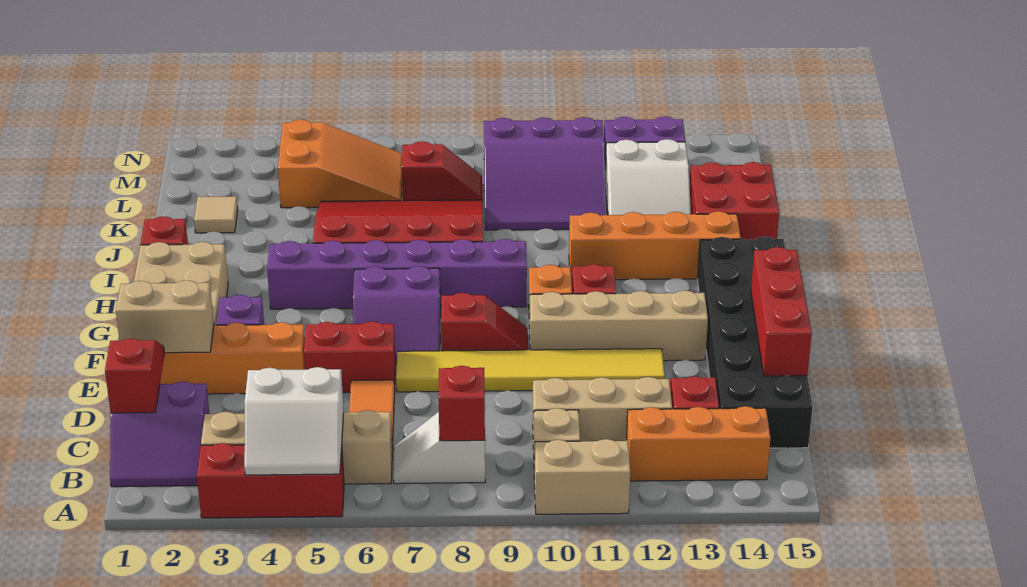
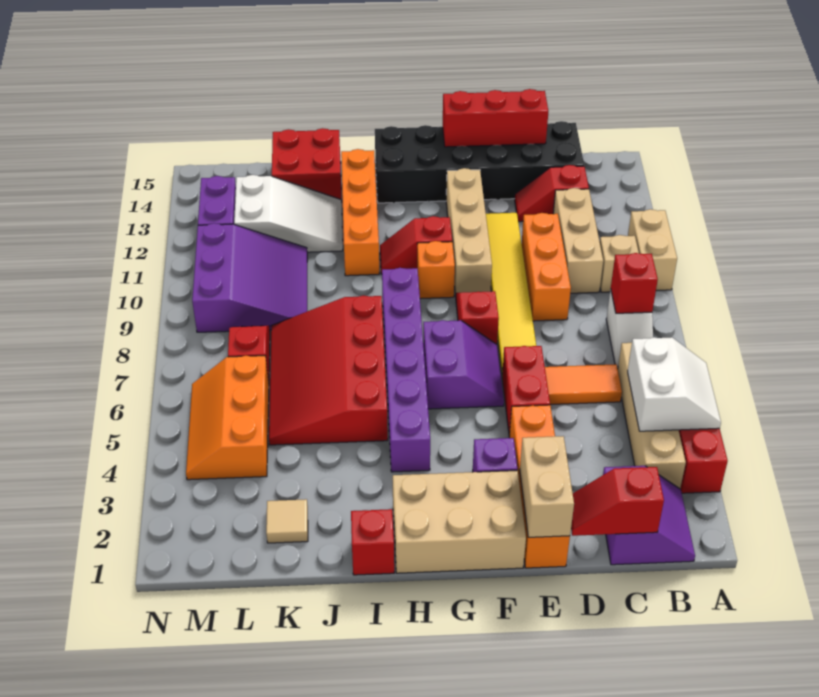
orange 1x3 brick [627,406,770,481] -> orange 1x3 brick moved to [522,213,571,321]
orange 2x3 slope [278,120,402,208] -> orange 2x3 slope turned to [186,356,269,480]

